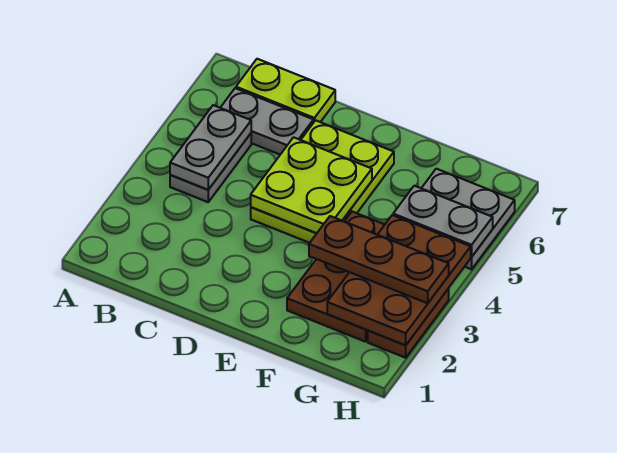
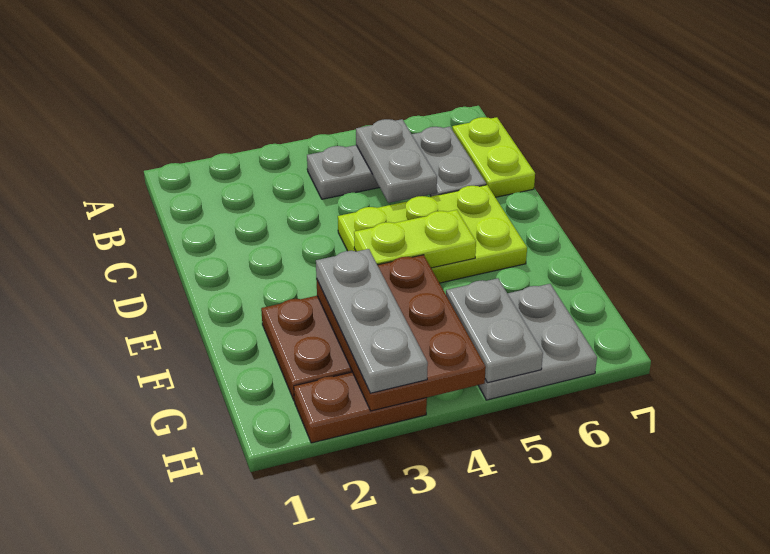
grey 1x2 plate [170,105,251,190] -> grey 1x2 plate turned to [356,119,437,203]
lime 2x2 plate [251,137,372,233] -> lime 1x2 plate [354,210,476,268]
brown 1x3 plate [309,216,449,303] -> grey 1x3 plate [316,249,428,393]
brown 2x3 plate [327,215,471,345] -> brown 2x3 plate turned to [316,255,486,411]

